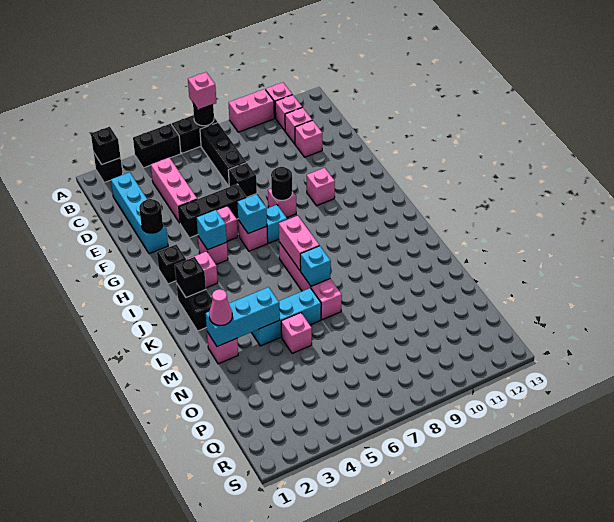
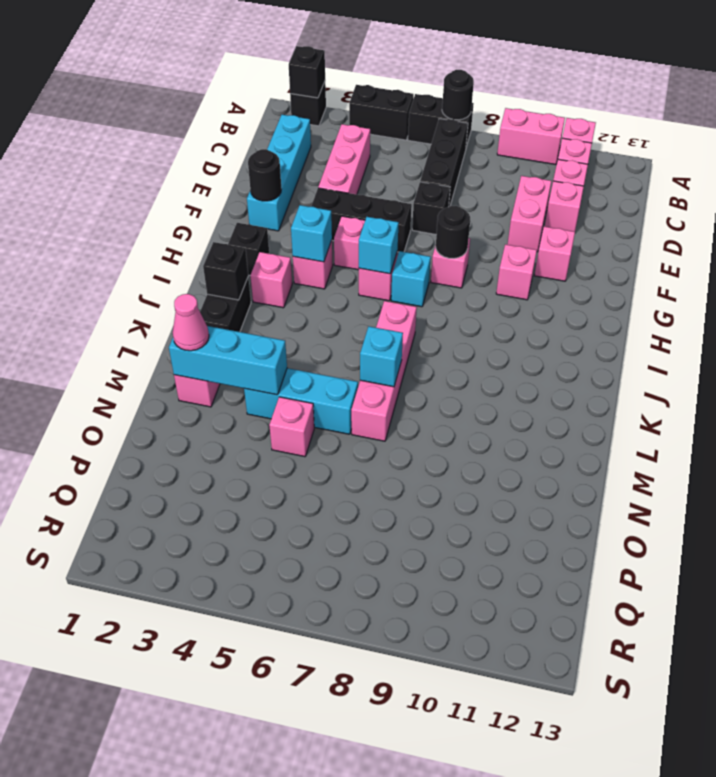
pink 1x1 brick [188,72,216,110] -> pink 1x1 brick moved to [534,226,575,281]
pink 1x2 brick [279,216,319,271] -> pink 1x2 brick moved to [507,176,551,252]

